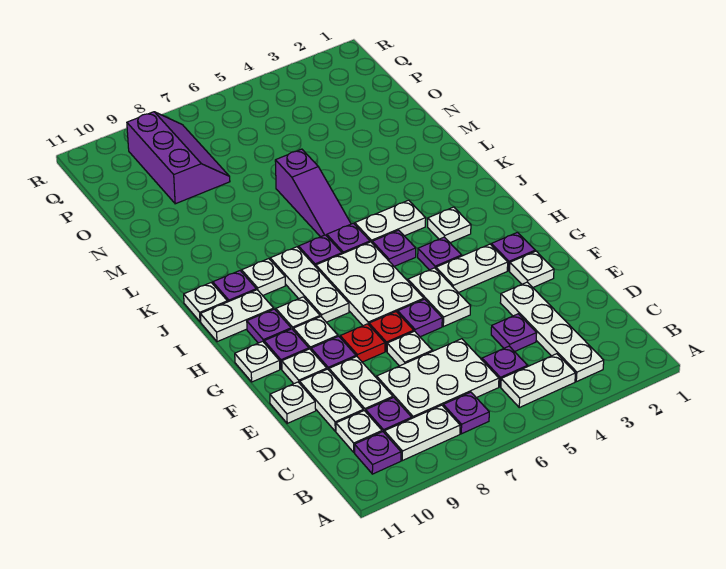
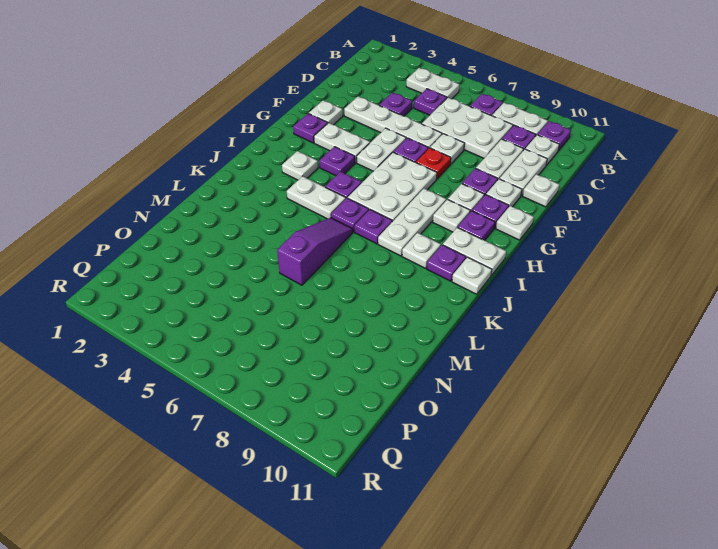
white 1x4 plate [500,282,604,382] -> white 1x4 plate turned to [344,96,442,149]
red 1x1 plate [340,324,385,362] -> none
purple 2x3 slope [127,112,230,204] -> none

